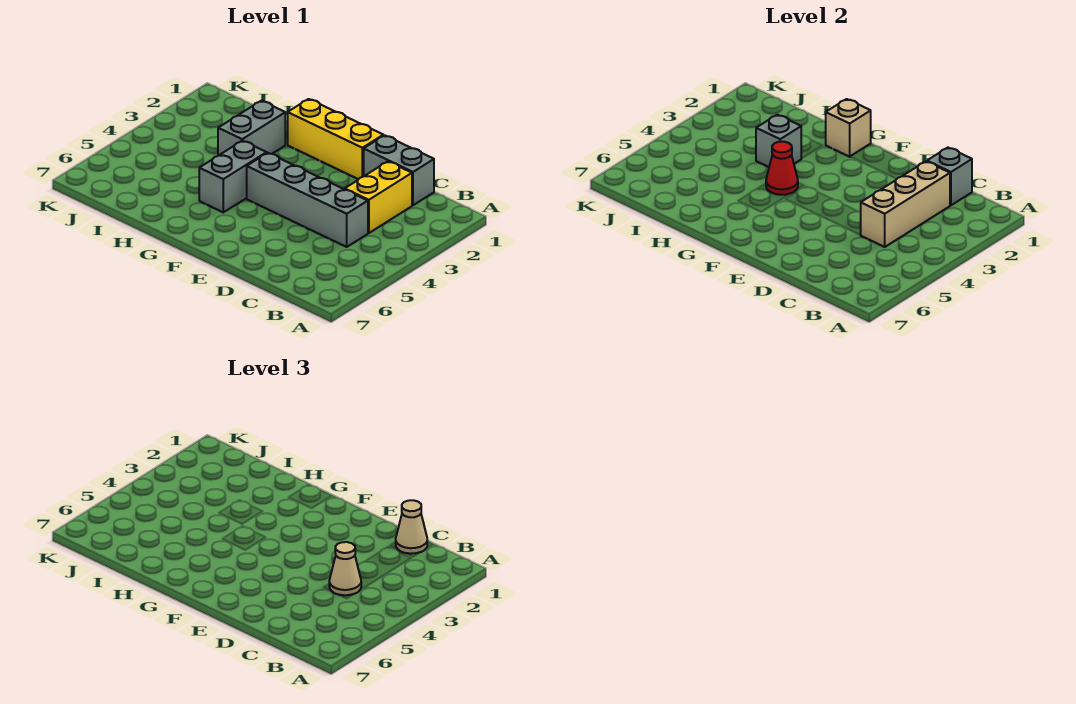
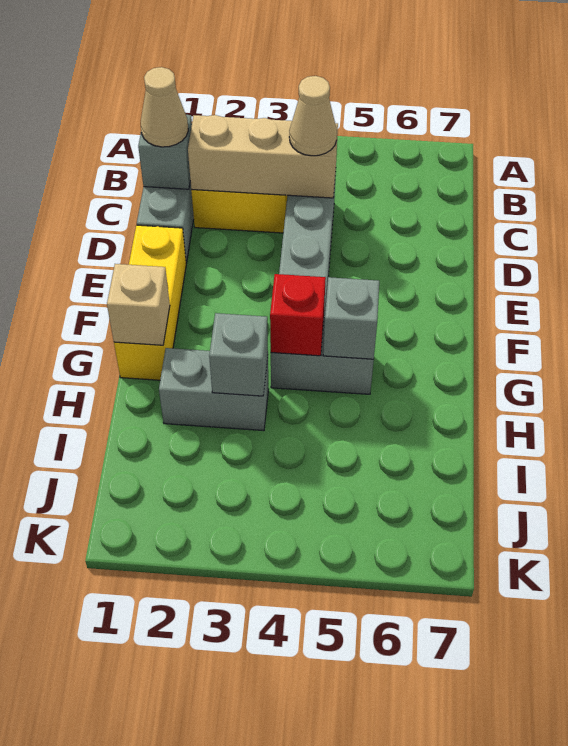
red 1x1 cone [766,142,798,195] -> red 1x1 brick [270,274,326,356]
none -> grey 1x1 brick [323,277,379,359]

